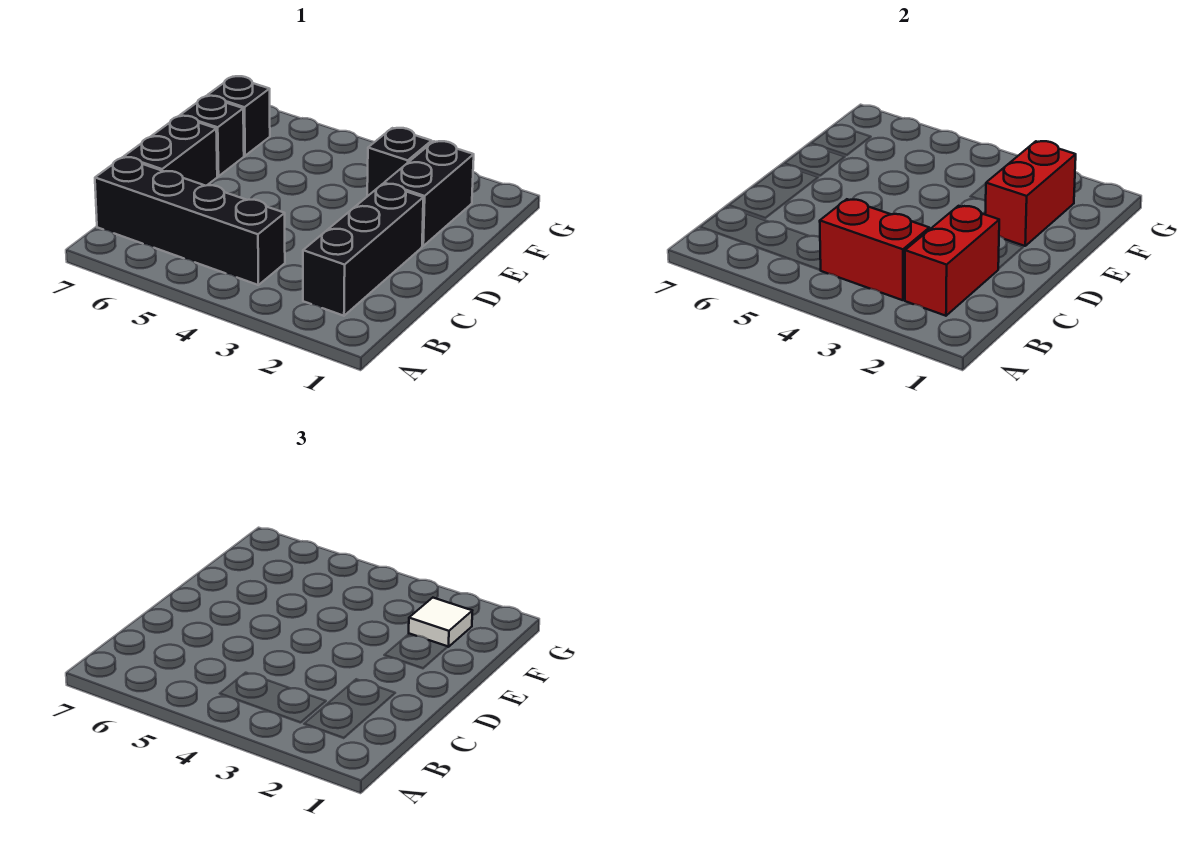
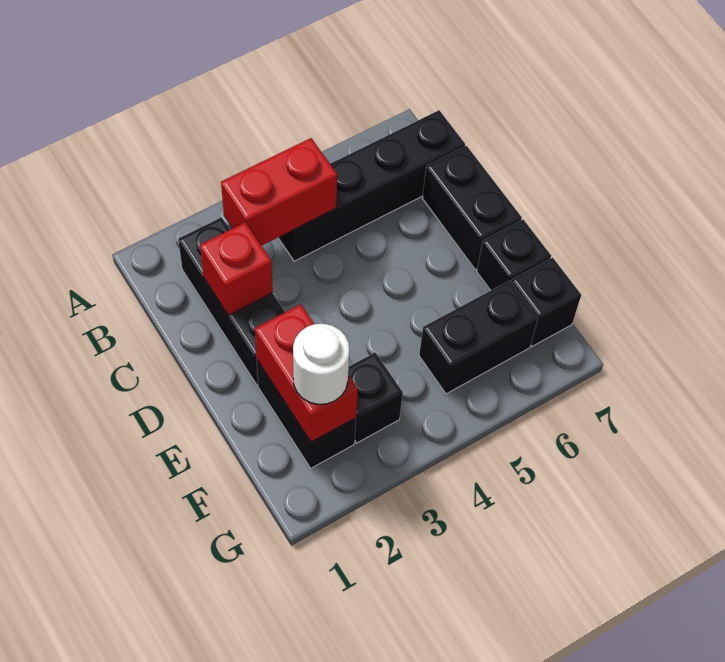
red 1x2 brick [905,206,999,316] -> red 1x1 brick [200,222,273,315]
white 1x1 tile [409,598,472,647] -> white 1x1 round brick [293,324,350,404]
none -> black 1x2 brick [419,281,538,394]

